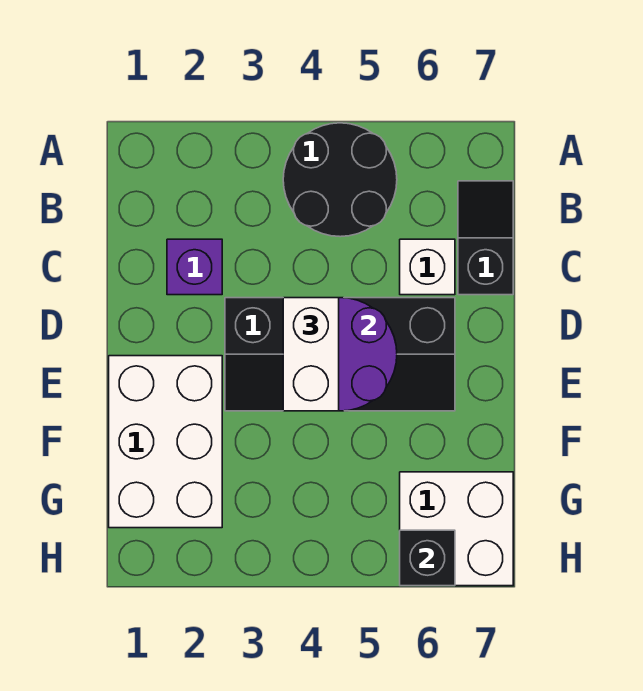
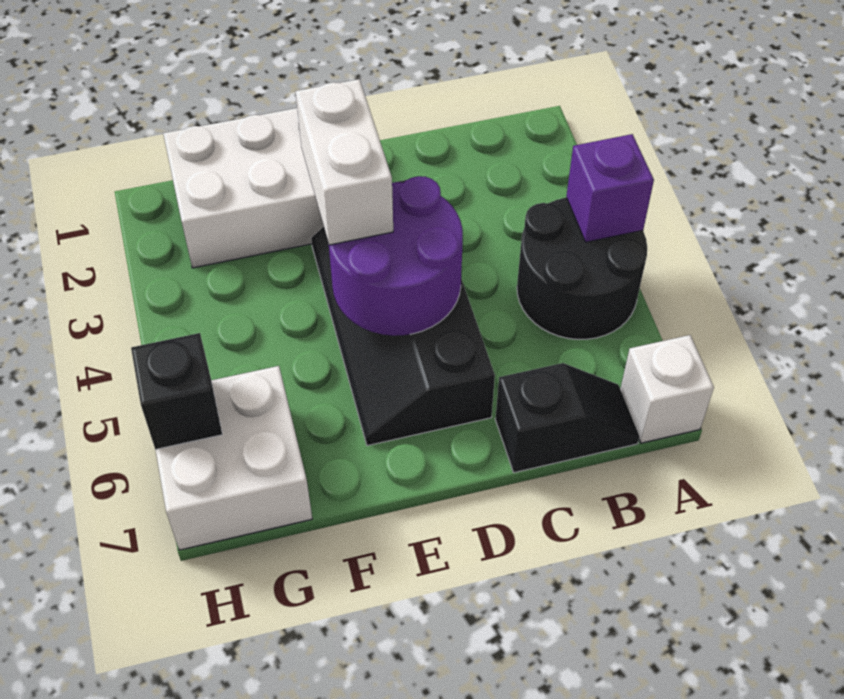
purple 1x1 brick [167,239,222,295] -> purple 1x1 brick moved to [566,134,654,242]
white 1x1 brick [400,239,455,295] -> white 1x1 brick moved to [620,335,714,443]
white 1x2 brick [283,298,339,411] -> white 1x2 brick turned to [295,79,393,245]

